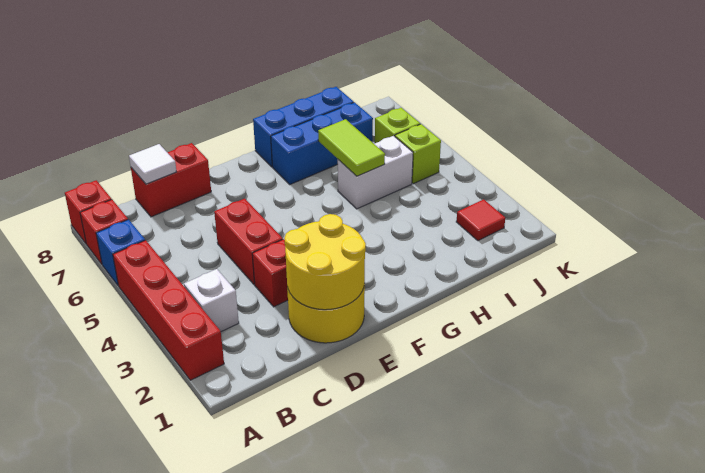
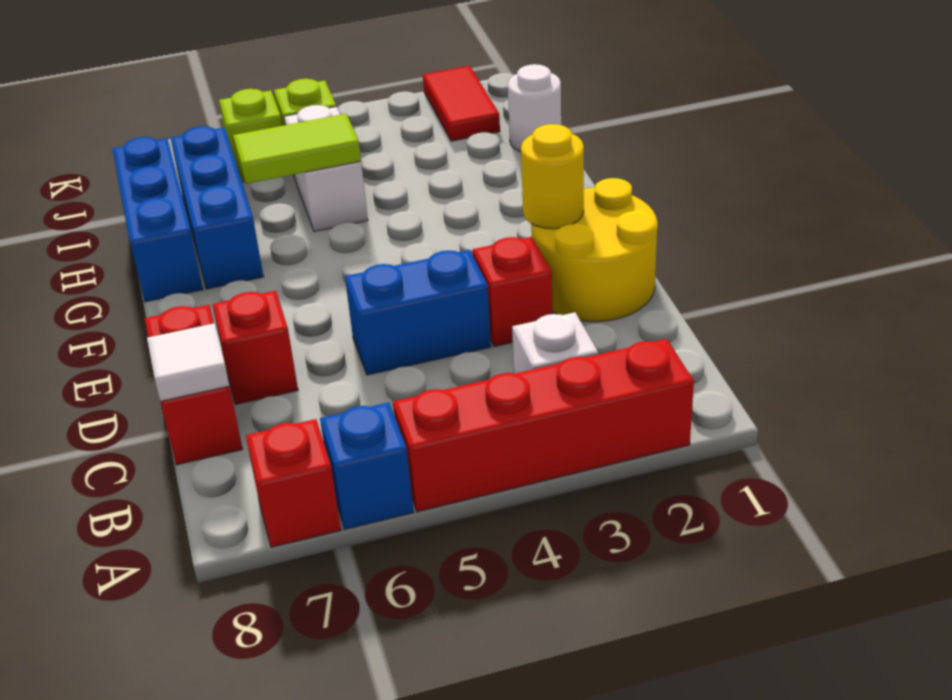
red 1x1 brick [65,180,112,243] -> red 1x1 brick moved to [213,291,298,405]
yellow 2x2 round brick [284,214,366,310] -> yellow 1x1 round brick [521,124,584,229]
red 1x2 brick [214,198,283,285] -> blue 1x2 brick [345,250,491,375]
none -> white 1x1 round brick [508,64,561,152]
red 1x1 tile [456,199,505,241] -> red 1x2 tile [423,66,500,141]

